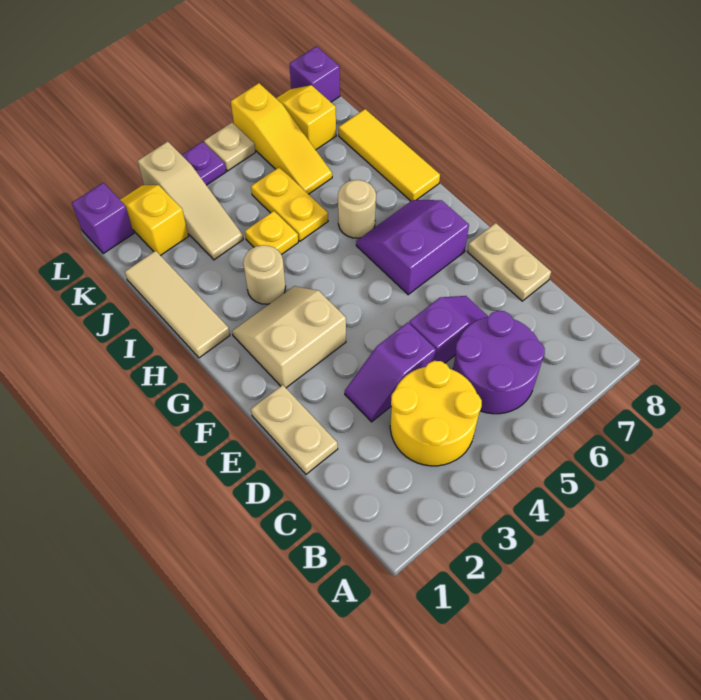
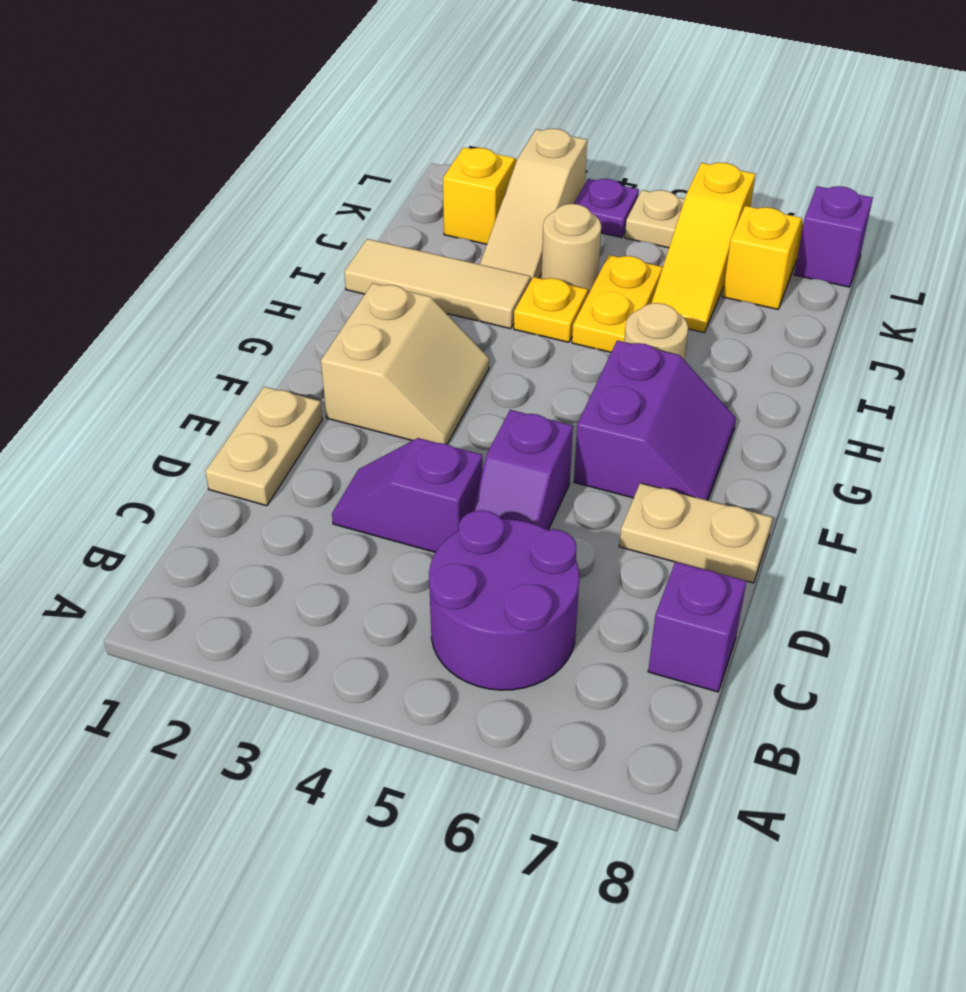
yellow 2x2 round brick [390,361,482,466] -> none
purple 1x2 slope [409,296,488,363] -> purple 1x2 slope turned to [472,410,573,530]
tan 1x2 plate [467,223,551,301] -> tan 1x2 plate turned to [619,483,773,583]
tan 2x2 slope [232,286,346,388] -> tan 2x2 slope turned to [321,283,489,444]
purple 2x2 slope [356,200,469,295] -> purple 2x2 slope turned to [574,341,736,500]
tan 1x3 tile [125,251,230,358] -> tan 1x3 tile turned to [344,239,530,329]
tan 1x1 round brick [243,245,286,304] -> tan 1x1 round brick moved to [541,204,601,294]
yellow 1x3 tile [339,109,440,201] -> none
purple 1x1 brick [72,183,134,254] -> purple 1x1 brick moved to [648,562,747,692]

